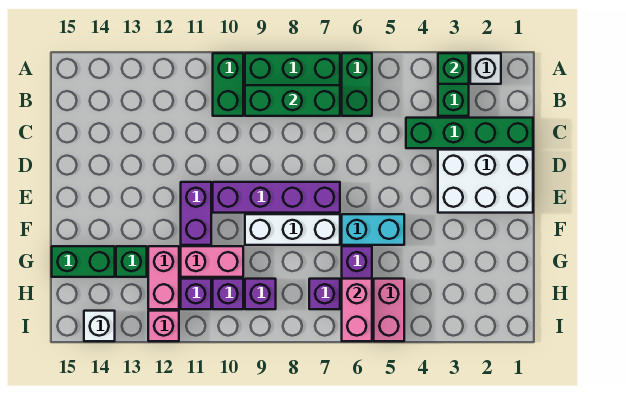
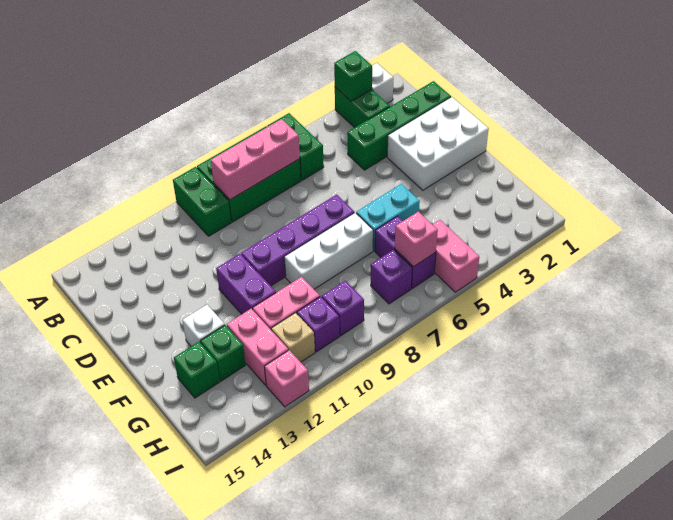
green 1x3 brick [245,85,340,116] -> pink 1x3 brick [211,119,300,200]
green 1x2 brick [52,246,115,277] -> green 1x1 brick [174,342,220,398]
pink 1x2 brick [342,279,372,341] -> pink 1x1 brick [395,212,438,267]
purple 1x1 brick [181,279,211,309] -> tan 1x1 brick [271,313,315,362]
white 1x1 brick [84,311,115,341] -> white 1x1 brick moved to [182,305,225,346]

